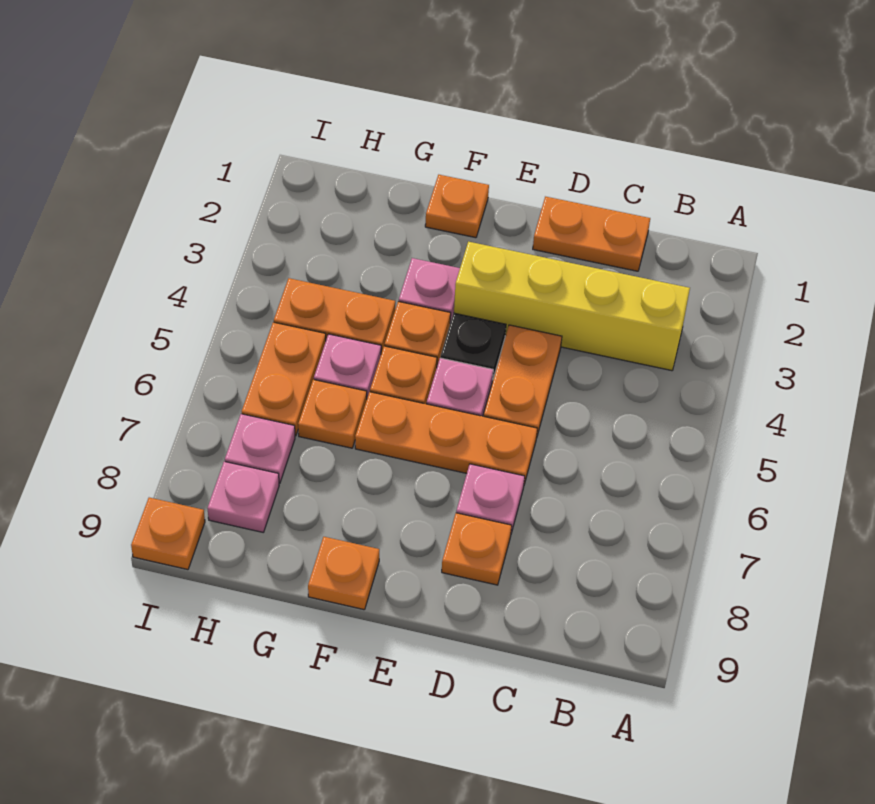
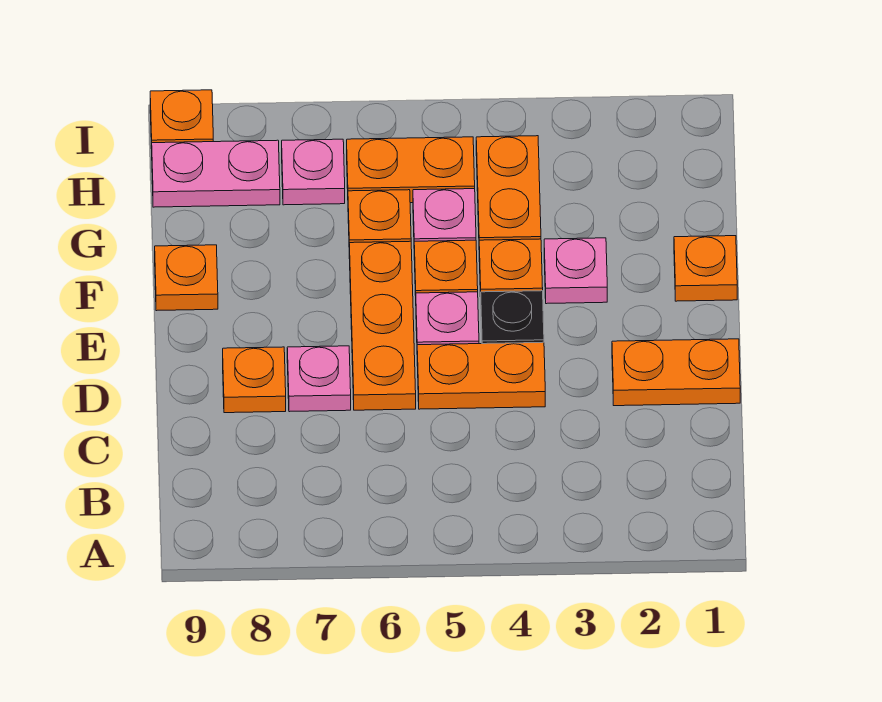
yellow 1x4 brick [454,242,690,371] -> none
orange 1x2 plate [533,197,650,271] -> orange 1x2 plate turned to [612,339,740,406]
pink 1x1 plate [208,461,279,532] -> pink 1x2 plate [152,140,280,207]

